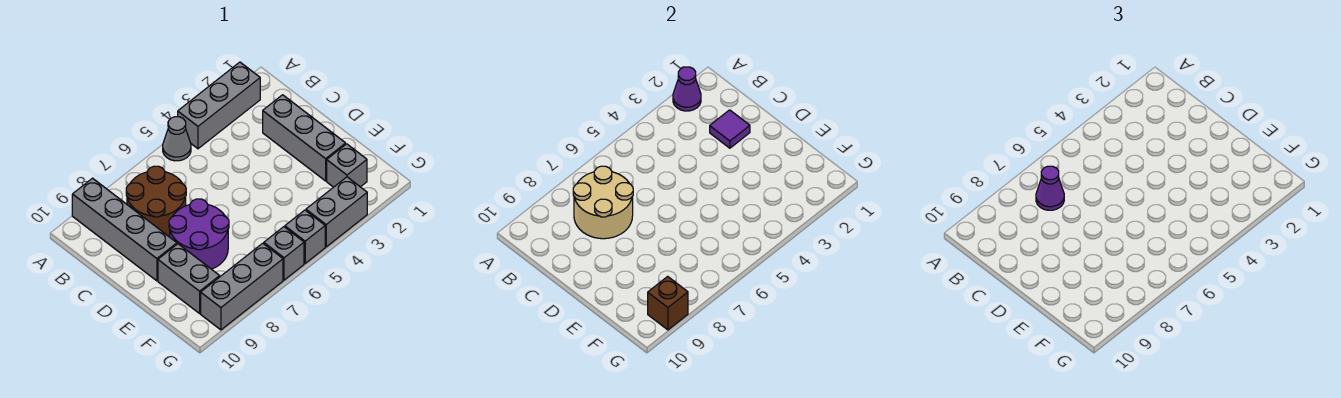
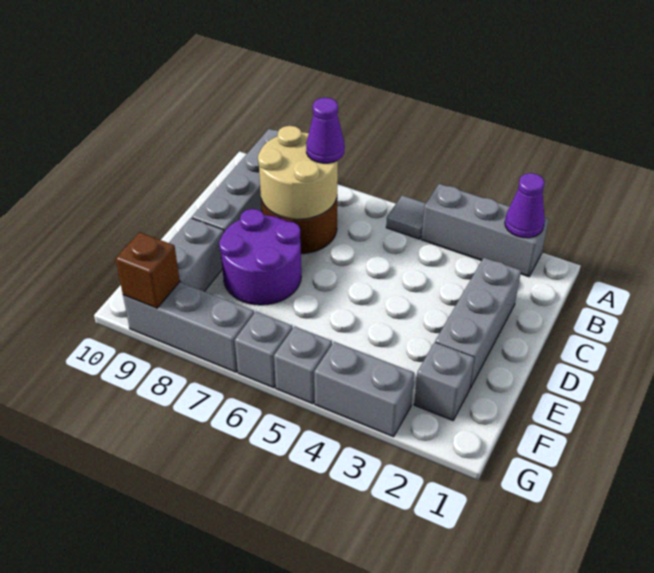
grey 1x1 cone [163,117,191,161] -> grey 1x1 tile [386,195,426,239]
purple 1x1 tile [710,110,750,148] -> none

